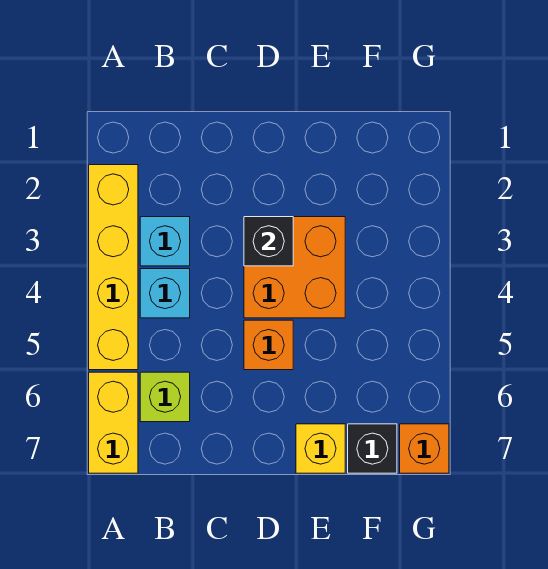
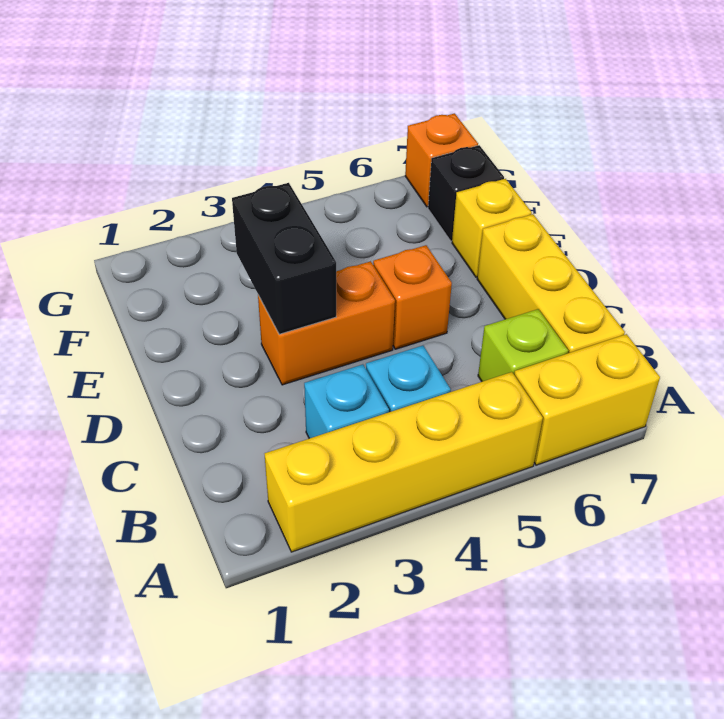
none -> yellow 1x3 brick [477,214,625,353]
orange 2x2 brick [244,217,345,318] -> orange 1x2 brick [258,261,395,385]
black 1x1 brick [244,217,293,266] -> black 1x2 brick [232,183,336,334]

